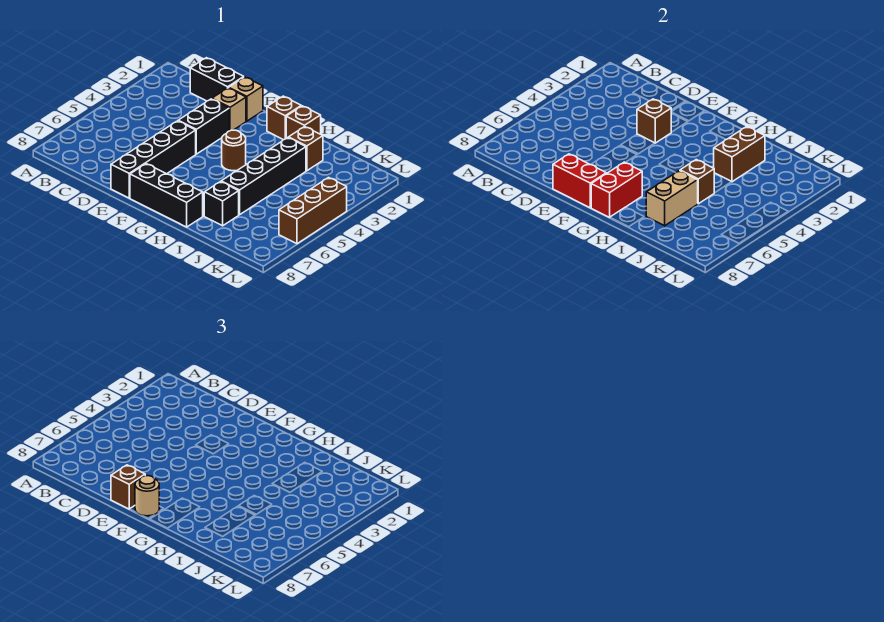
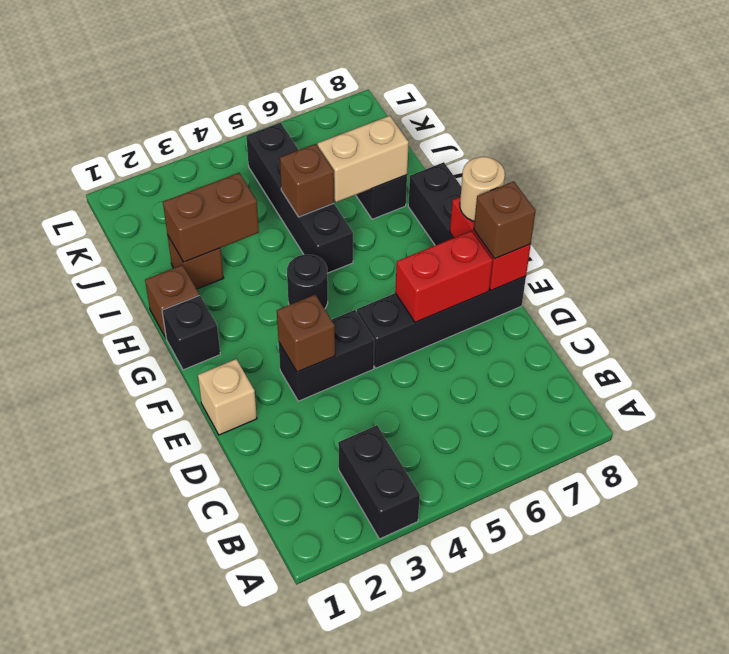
black 1x2 brick [190,58,244,101] -> black 1x2 brick moved to [338,425,420,539]
tan 1x1 brick [212,88,246,131] -> none
brown 1x1 brick [267,96,301,140] -> black 1x1 brick [162,295,220,370]
brown 1x1 round brick [222,130,246,171] -> black 1x1 round brick [287,255,328,309]
red 1x2 brick [591,162,642,217] -> red 1x2 brick moved to [395,231,493,322]
black 1x4 brick [221,138,306,215] -> black 1x4 brick turned to [246,123,353,273]
brown 1x3 brick [279,178,347,244] -> none

